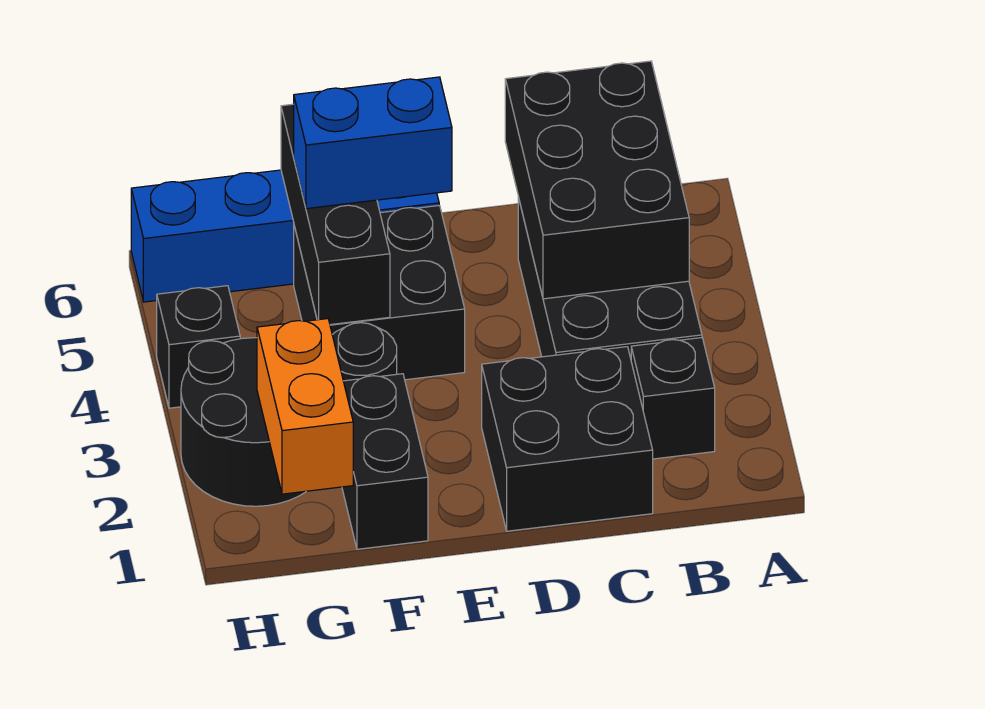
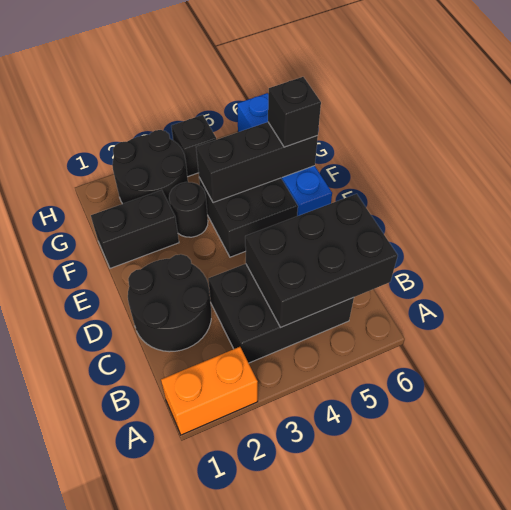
black 1x1 brick [631,338,715,459] -> black 1x1 brick moved to [268,77,321,147]
black 2x2 brick [482,347,653,531] -> black 2x2 round brick [128,254,211,352]
blue 1x2 brick [294,77,452,209] -> none
orange 1x2 brick [257,319,353,494] -> orange 1x2 brick moved to [161,347,258,435]

